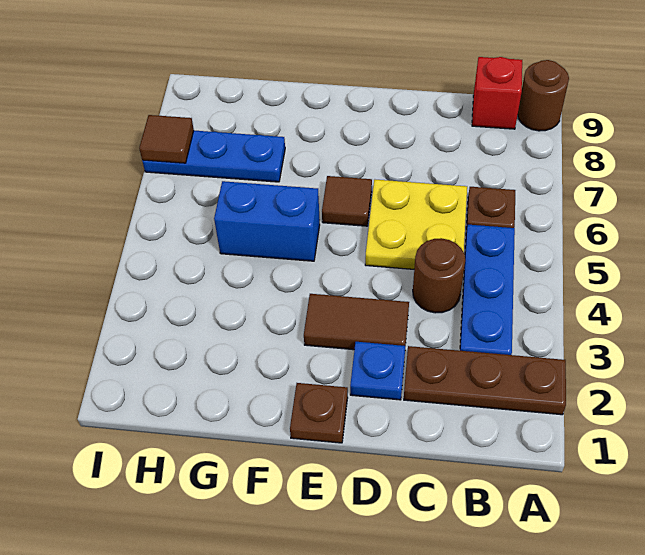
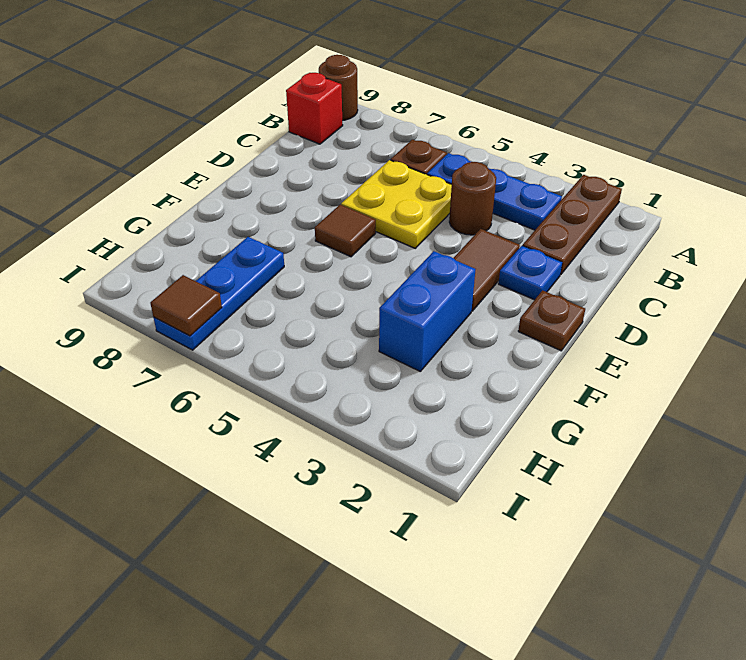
blue 1x2 brick [214,181,320,261] -> blue 1x2 brick moved to [379,251,476,371]

